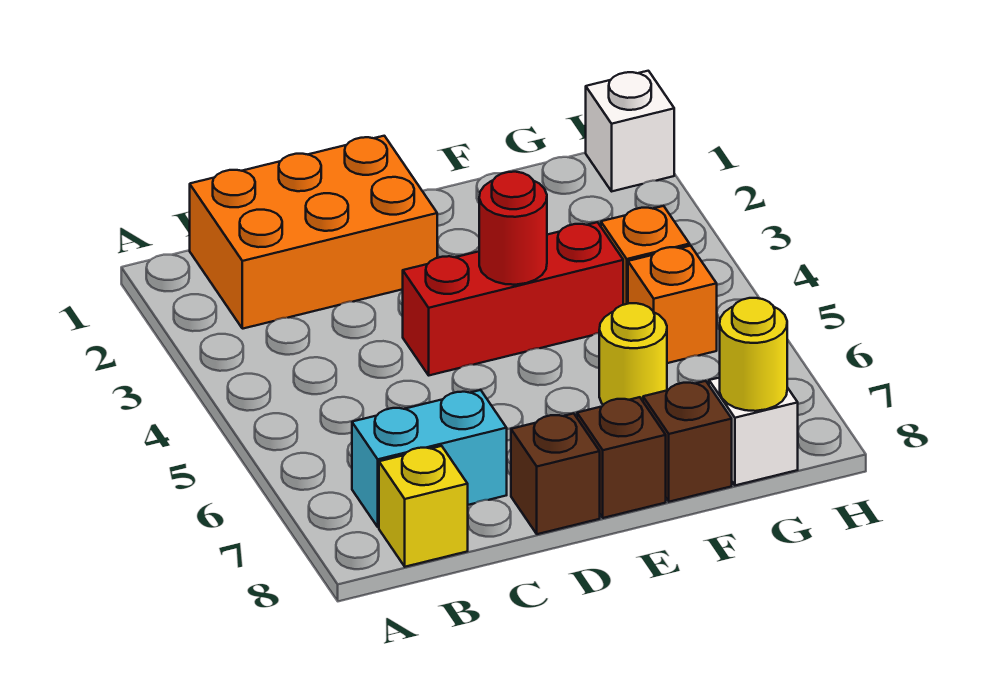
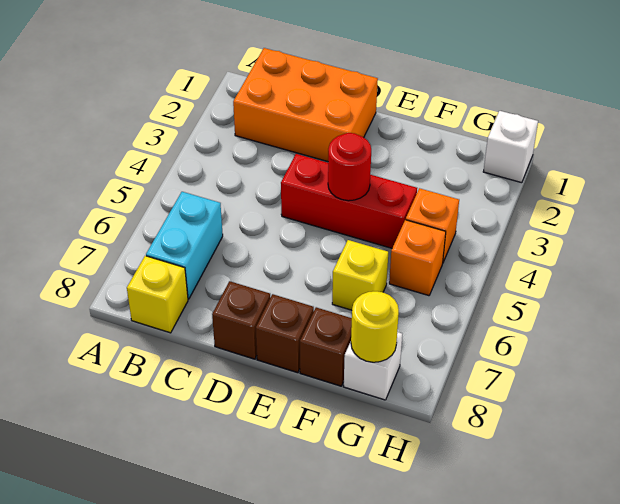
cyan 1x2 brick [352,390,507,527] -> cyan 1x2 brick turned to [146,192,223,299]
yellow 1x1 round brick [599,303,667,405] -> yellow 1x1 brick [332,240,388,310]

